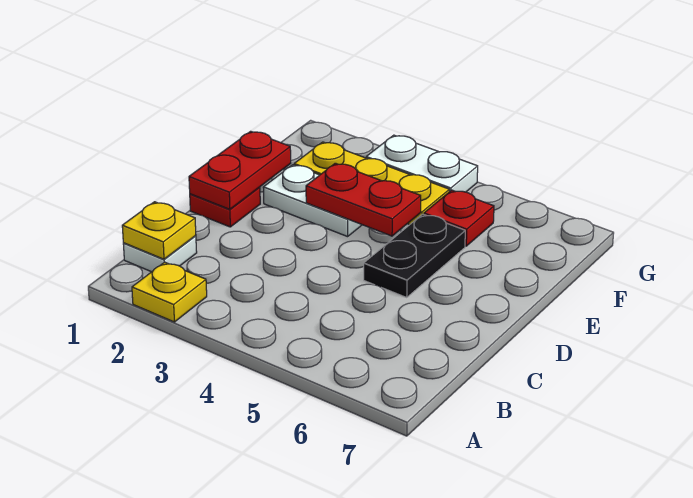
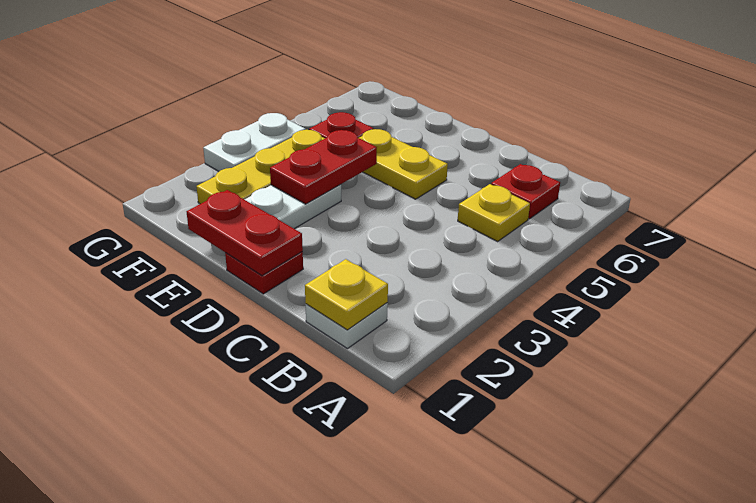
yellow 1x1 plate [132,262,207,322] -> yellow 1x1 plate moved to [458,184,530,241]
none -> red 1x1 plate [491,164,560,219]
black 1x2 plate [364,214,465,297] -> yellow 1x2 plate [359,129,448,199]

